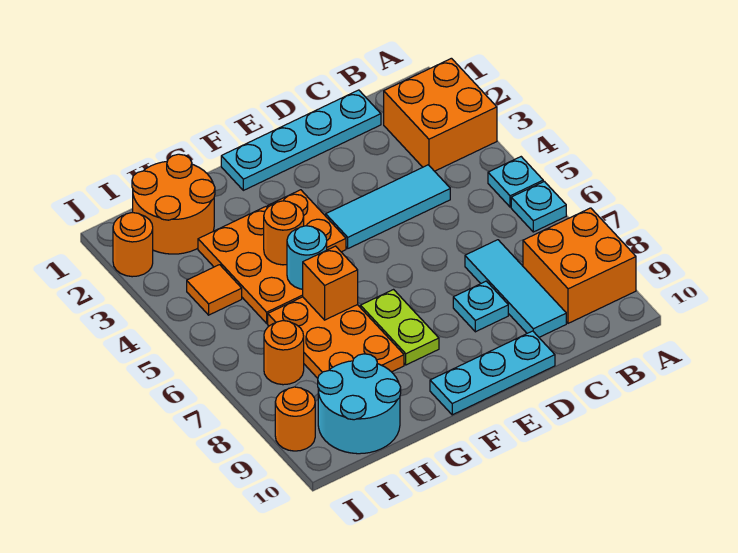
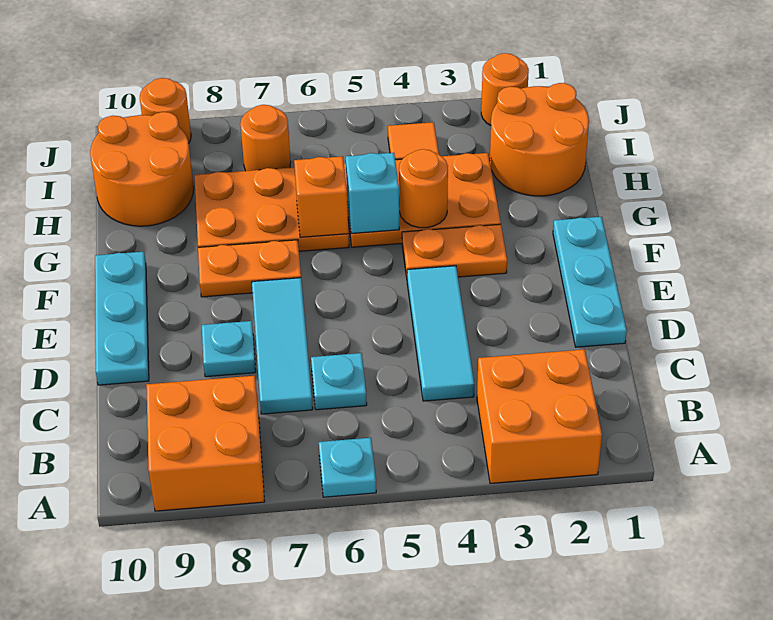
cyan 1x1 plate [488,157,543,207] -> cyan 1x1 plate moved to [311,353,367,410]
cyan 1x4 plate [221,90,381,190] -> cyan 1x3 plate [553,217,627,347]
cyan 1x3 tile [465,240,566,337] -> cyan 1x3 tile turned to [252,278,313,414]
lime 1x2 plate [360,290,439,365] -> orange 1x2 plate [198,240,301,297]
cyan 1x1 round brick [287,226,327,289] -> cyan 1x1 brick [346,153,399,233]
cyan 2x2 round brick [318,354,401,454] -> orange 2x2 round brick [90,112,194,226]

